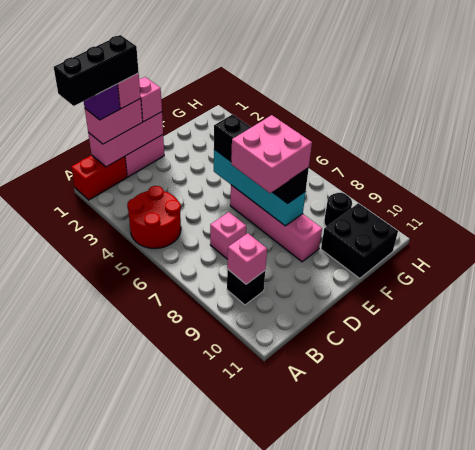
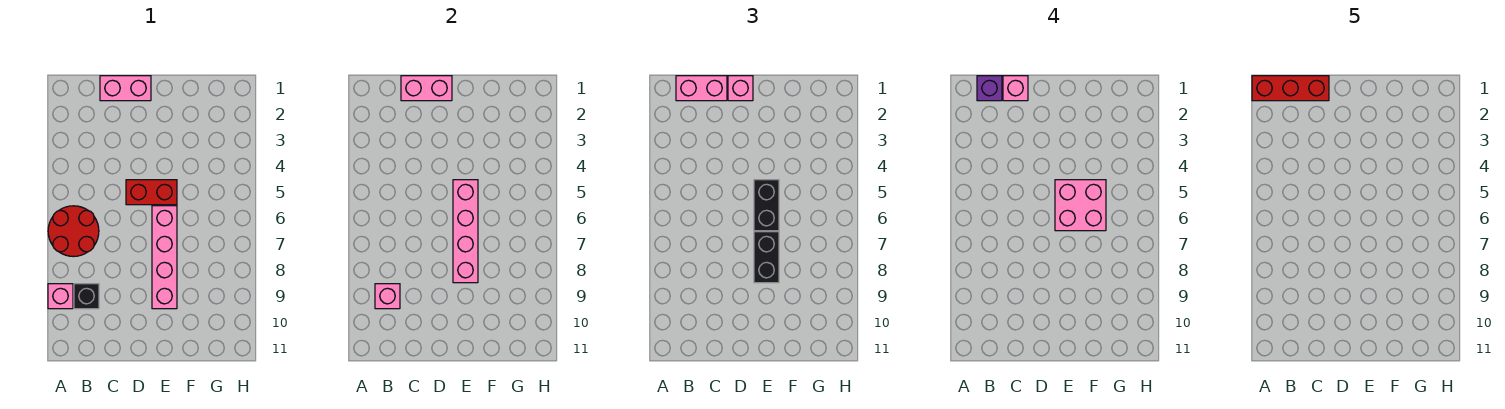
red 1x2 brick [71,155,127,200] -> red 1x2 brick moved to [126,180,177,205]
black 1x3 brick [54,35,139,106] -> red 1x3 brick [1252,76,1329,101]
red 2x2 round brick [127,186,181,248] -> red 2x2 round brick moved to [48,206,99,257]
pink 1x3 brick [88,112,163,167] -> pink 1x2 brick [401,76,452,101]
pink 1x1 brick [210,212,246,259] -> pink 1x1 brick moved to [48,284,73,309]
pink 2x2 brick [231,115,312,193] -> pink 2x2 brick moved to [1055,180,1106,231]
cyan 1x4 brick [214,149,306,226] -> pink 1x4 brick [453,180,478,283]
black 2x2 brick [321,203,398,278] -> none
black 1x1 round brick [324,193,352,227] -> none

